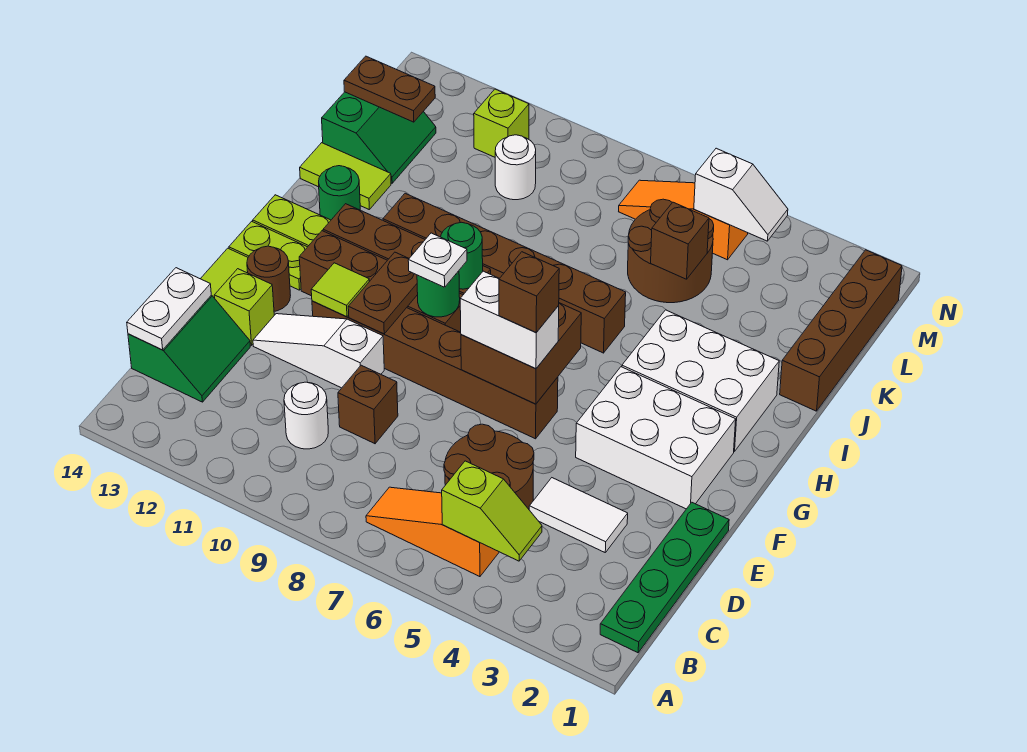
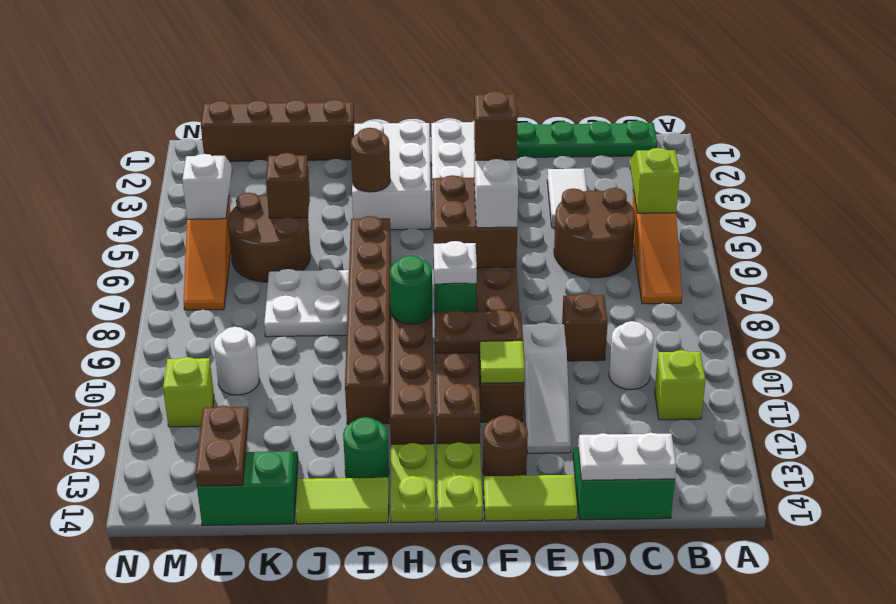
lime 1x1 brick [214,269,274,345] -> lime 1x1 brick moved to [655,350,706,420]
none -> brown 1x1 round brick [351,128,390,192]
none -> white 2x2 plate [264,268,349,337]
lime 1x2 tile [300,143,391,209] -> lime 1x2 tile turned to [295,477,389,524]

